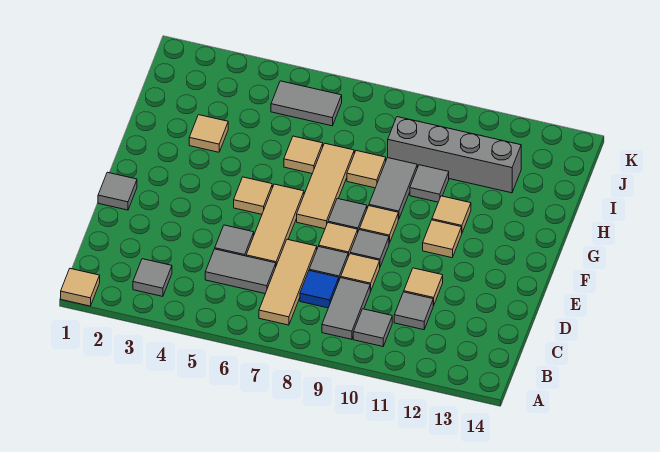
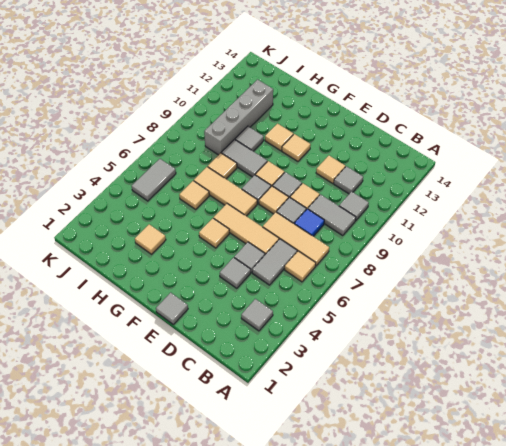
tan 1x1 tile [61,269,100,306] -> tan 1x1 tile moved to [285,251,316,282]
none -> grey 1x1 tile [220,258,251,288]

